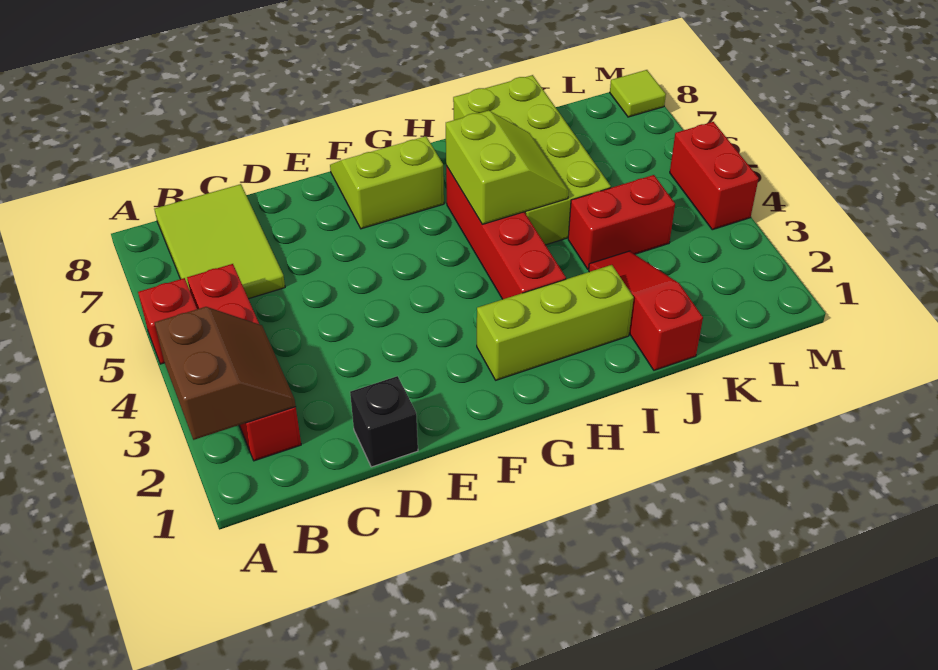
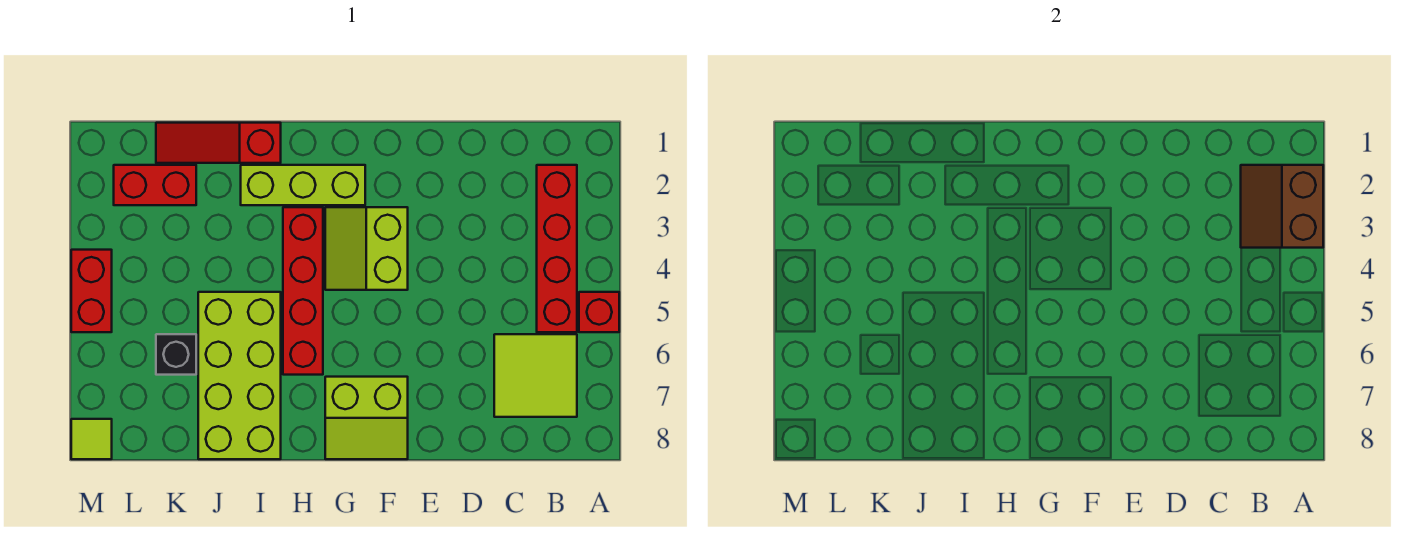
lime 2x3 tile [154,184,285,299] -> lime 2x2 tile [494,334,577,417]
black 1x1 brick [350,376,418,467] -> black 1x1 brick moved to [156,334,196,375]
lime 2x2 slope [446,111,569,224] -> lime 2x2 slope moved to [325,207,408,290]
red 1x3 slope [589,251,703,370] -> red 1x3 slope turned to [156,123,281,163]
red 1x2 brick [568,175,675,269] -> red 1x2 brick moved to [114,165,196,205]

